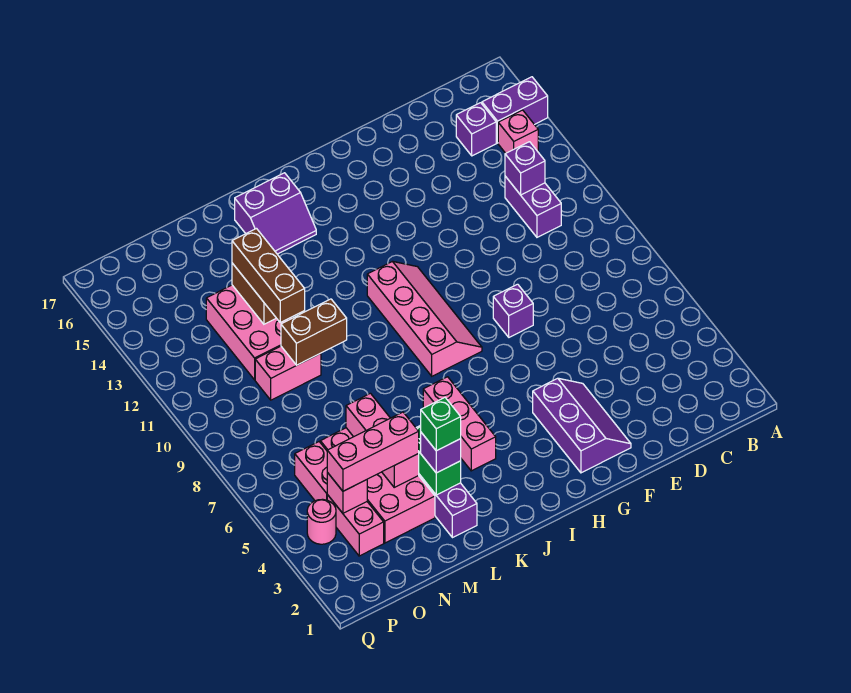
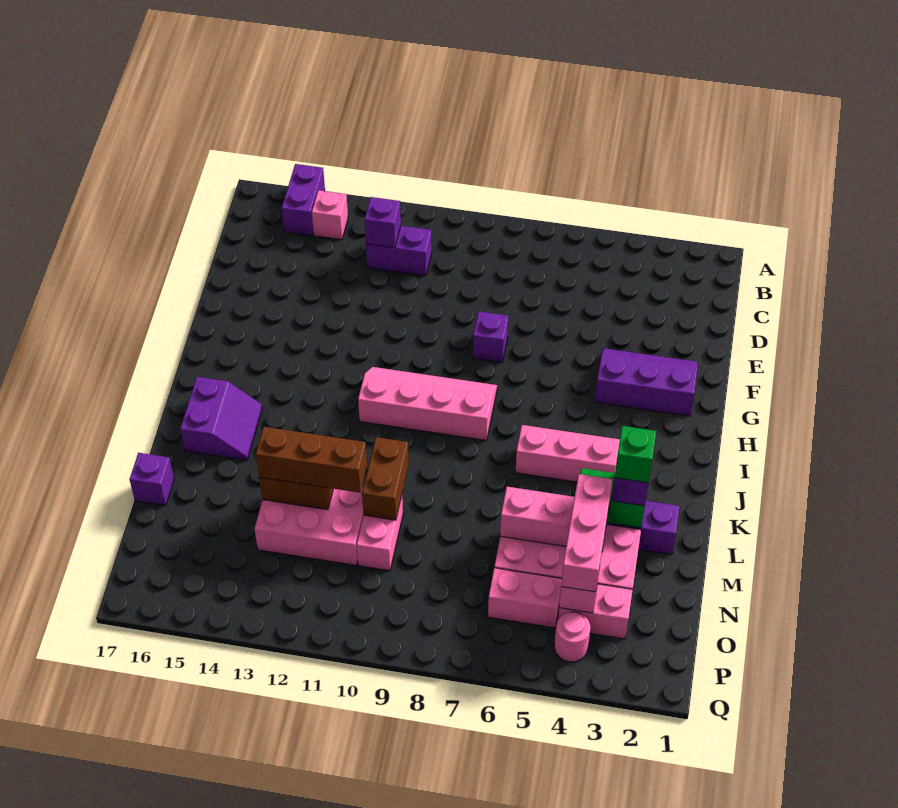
purple 1x1 brick [456,103,496,156] -> purple 1x1 brick moved to [130,453,174,506]

